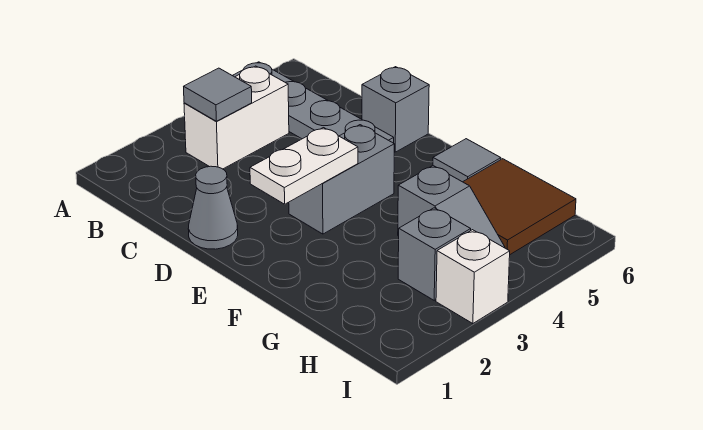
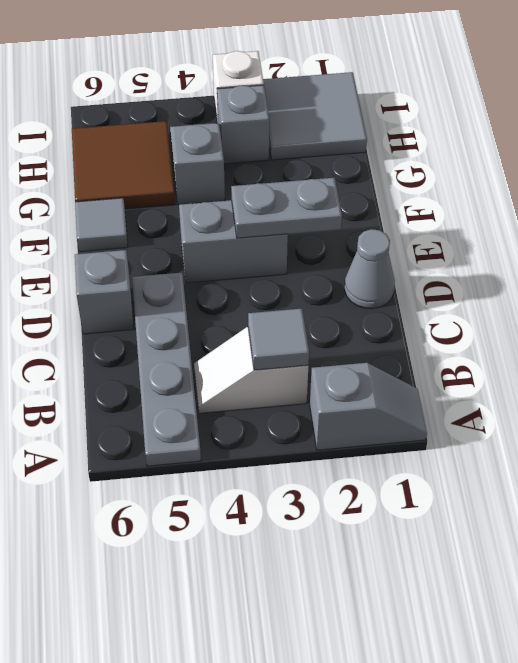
none -> grey 1x2 slope [310,363,427,450]
white 1x2 brick [184,66,289,169] -> white 1x2 slope [194,327,308,413]
white 1x2 plate [250,128,358,204] -> grey 1x2 plate [231,178,342,238]
none -> grey 2x2 tile [263,72,367,160]

